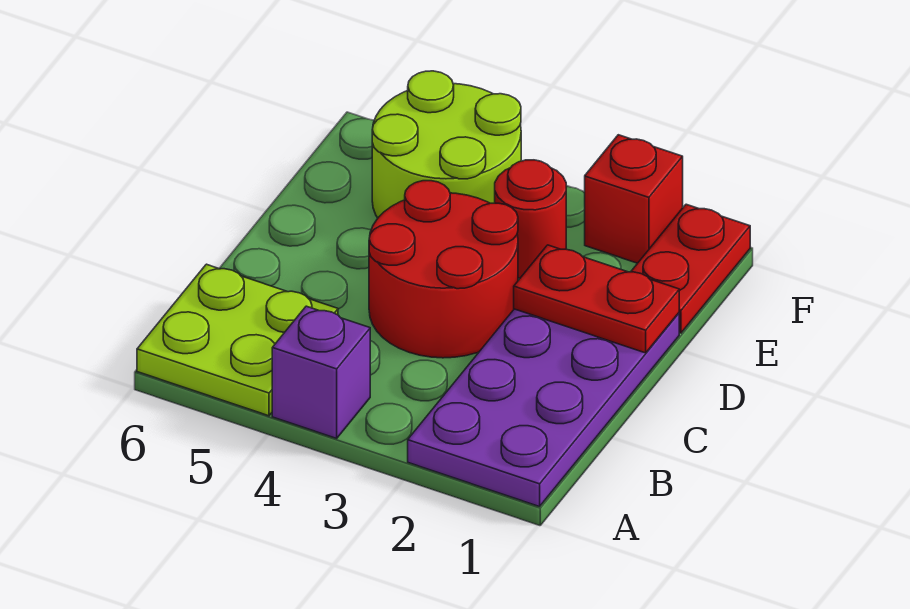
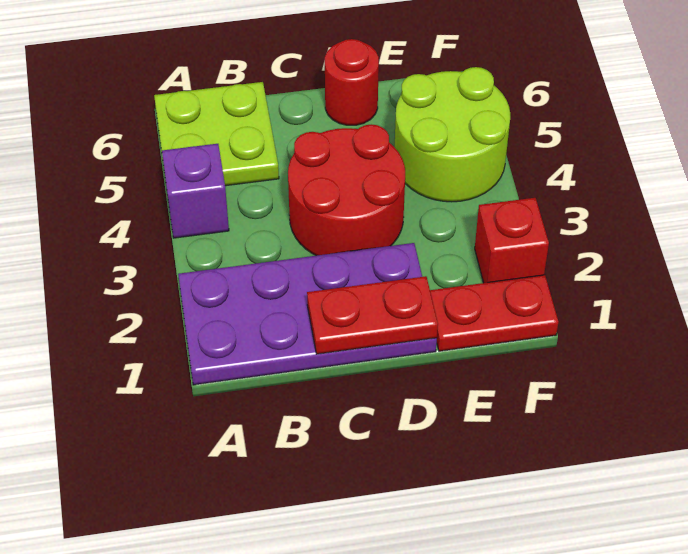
red 1x2 plate [514,245,679,353] -> red 1x2 plate turned to [307,276,438,354]
red 1x1 round brick [495,160,566,278] -> red 1x1 round brick moved to [325,39,379,125]

